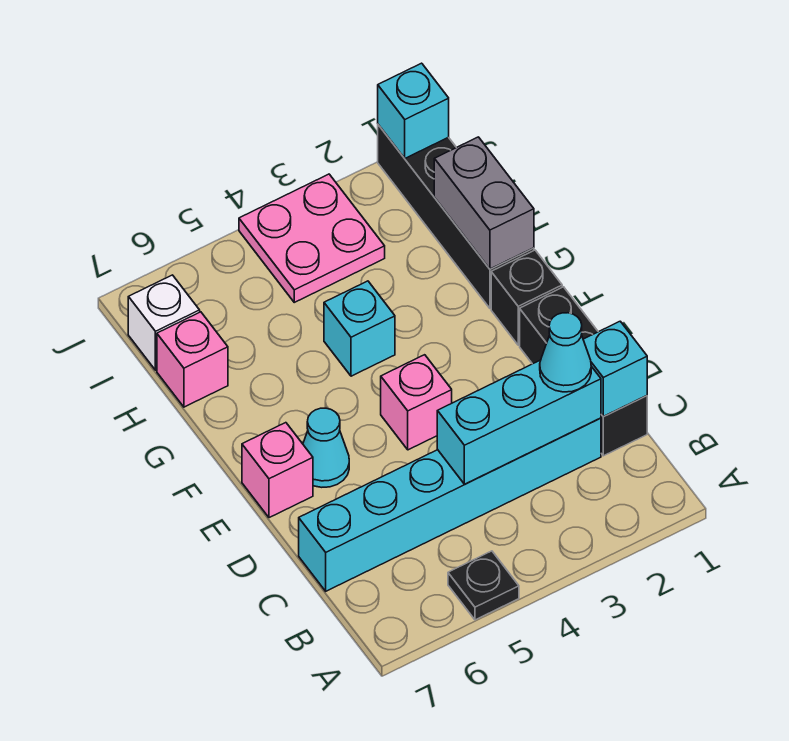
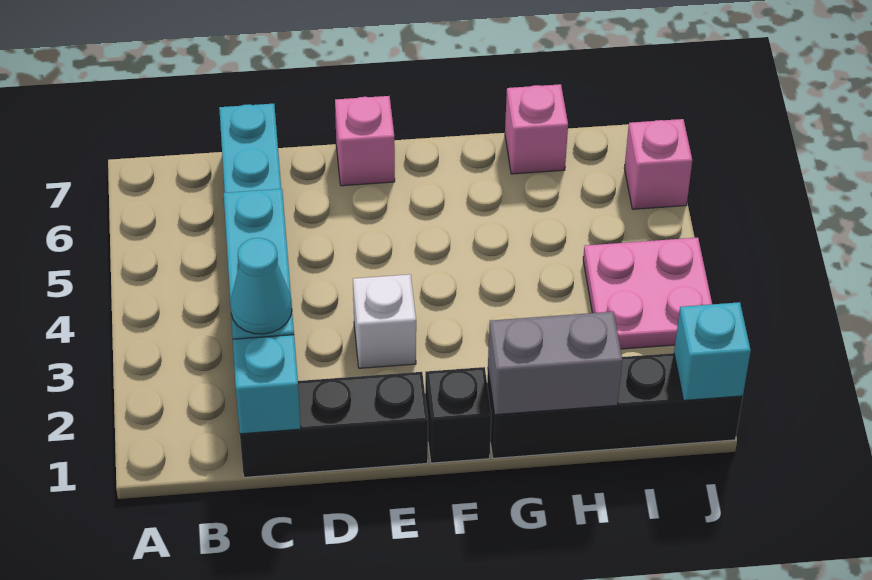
black 1x1 plate [448,551,519,620] -> none
pink 1x1 brick [381,355,452,450] -> pink 1x1 brick moved to [624,119,692,209]
cyan 1x1 cone [303,408,349,487] -> none
cyan 1x1 brick [324,281,395,376] -> none
white 1x1 brick [128,275,200,370] -> white 1x1 brick moved to [353,274,416,368]

